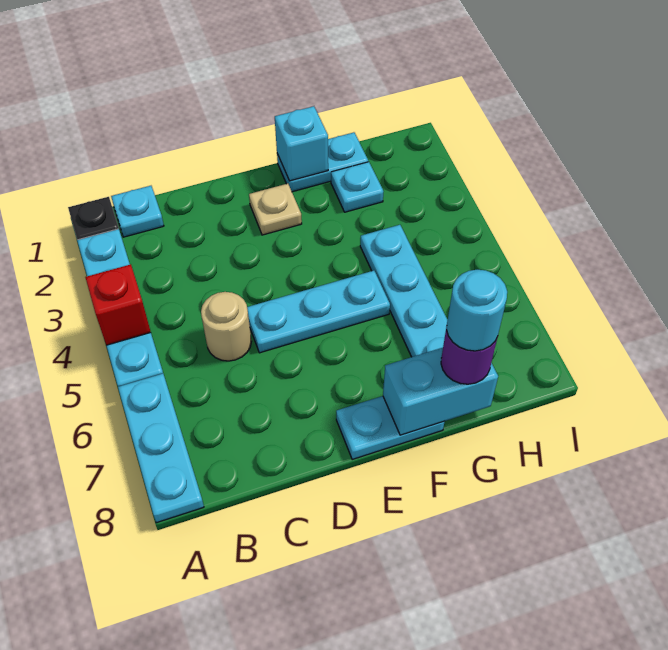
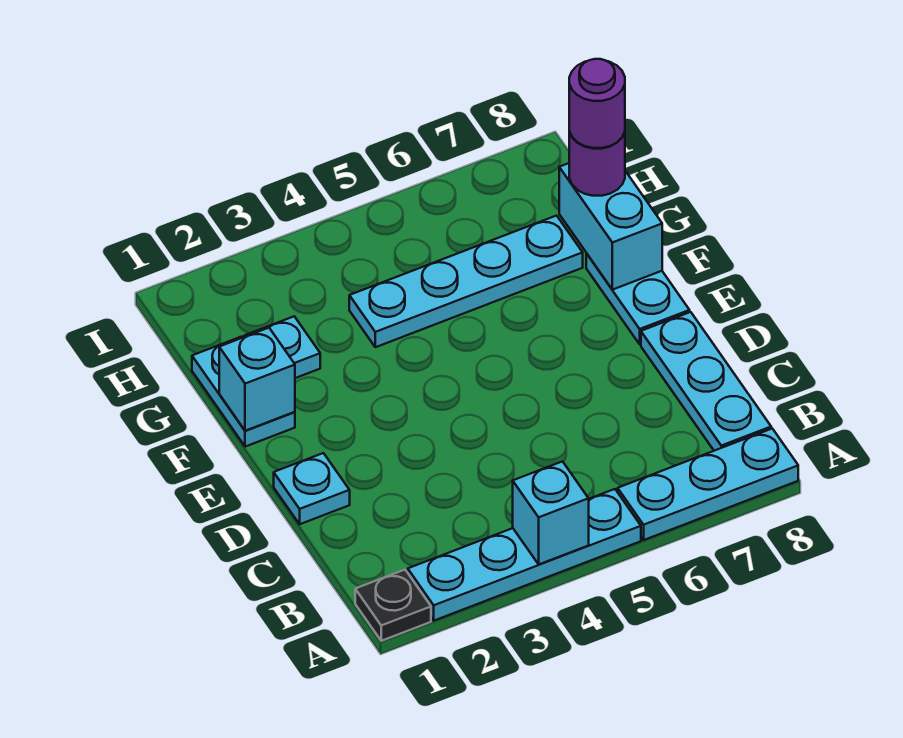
red 1x1 brick [85,264,151,345] -> cyan 1x1 brick [513,462,589,564]
cyan 1x1 plate [111,186,164,237] -> cyan 1x1 plate moved to [274,453,350,524]
tan 1x1 round brick [201,292,251,361] -> none
cyan 1x3 plate [247,271,390,353] -> cyan 1x3 plate moved to [641,312,771,451]
tan 1x1 plate [249,184,302,235] -> none
cyan 1x1 round brick [447,270,507,351] -> purple 1x1 round brick [569,59,625,148]

